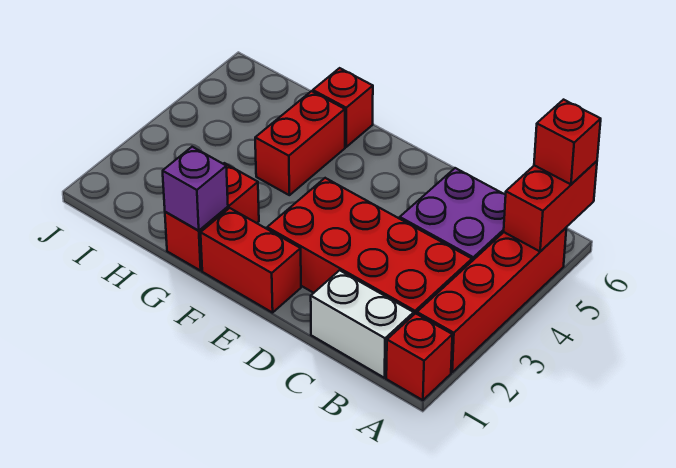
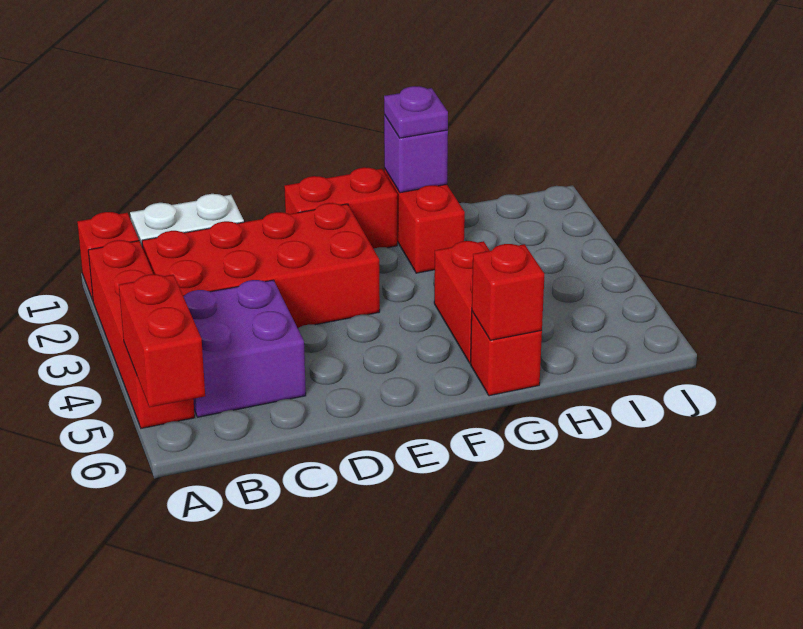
red 1x1 brick [534,100,601,184] -> red 1x1 brick moved to [472,244,544,340]
none -> purple 1x1 plate [384,86,448,138]

